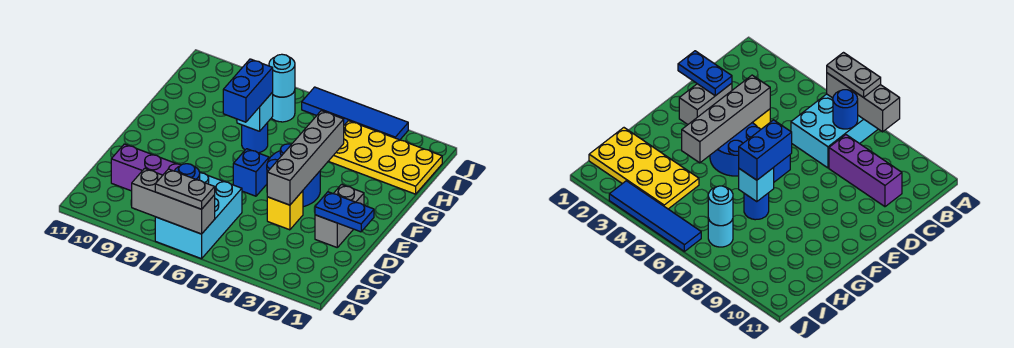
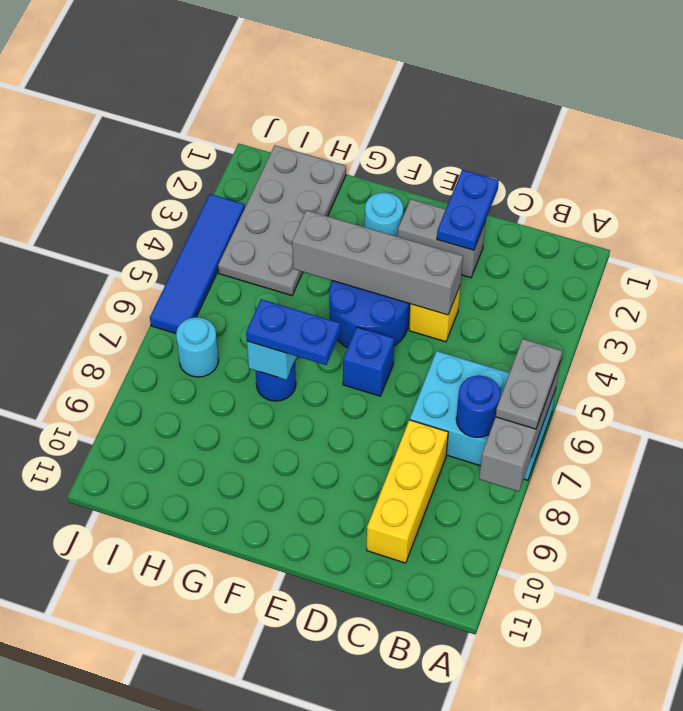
purple 1x3 brick [111,144,181,191] -> yellow 1x3 brick [367,420,448,563]
blue 1x2 brick [223,59,273,122] -> blue 1x2 plate [246,299,341,365]
yellow 2x4 plate [328,121,442,194] -> grey 2x4 plate [218,146,346,296]
cyan 1x1 round brick [269,54,295,97] -> cyan 1x1 round brick moved to [365,192,403,237]

